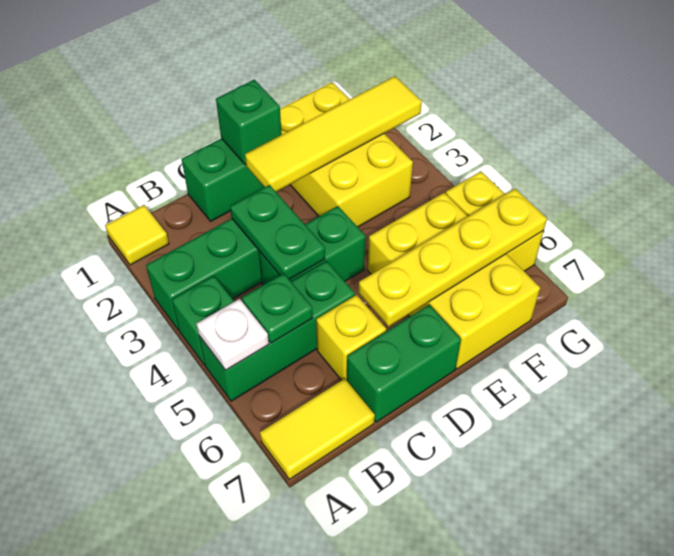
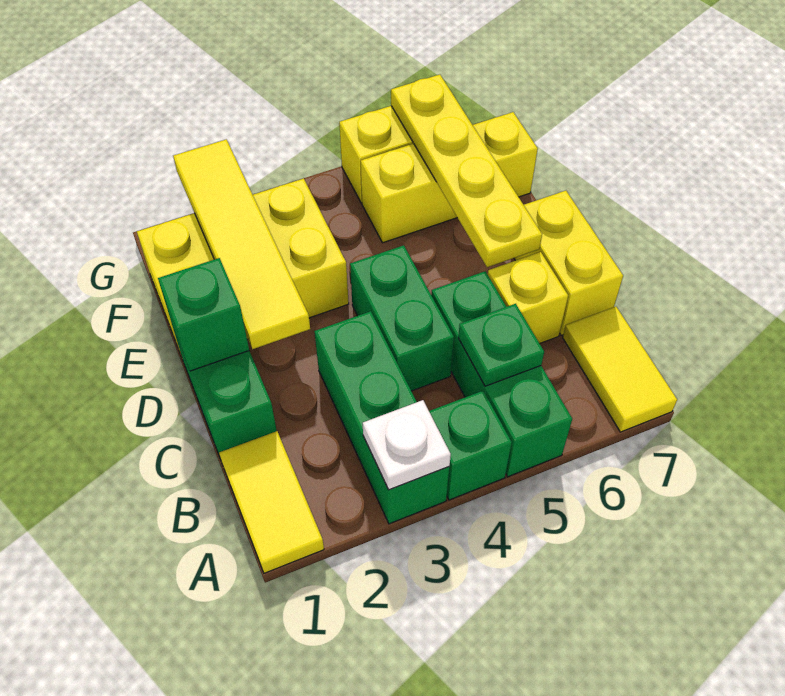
yellow 1x1 tile [105,205,169,265] -> yellow 1x2 tile [219,431,324,573]
white 1x1 plate [197,299,269,370] -> white 1x1 plate moved to [363,400,451,490]
green 1x2 plate [230,185,325,280] -> none
green 1x2 brick [347,305,461,422] -> yellow 1x2 brick [514,191,623,335]
yellow 2x3 brick [368,193,540,369] -> yellow 1x3 brick [361,112,538,243]

